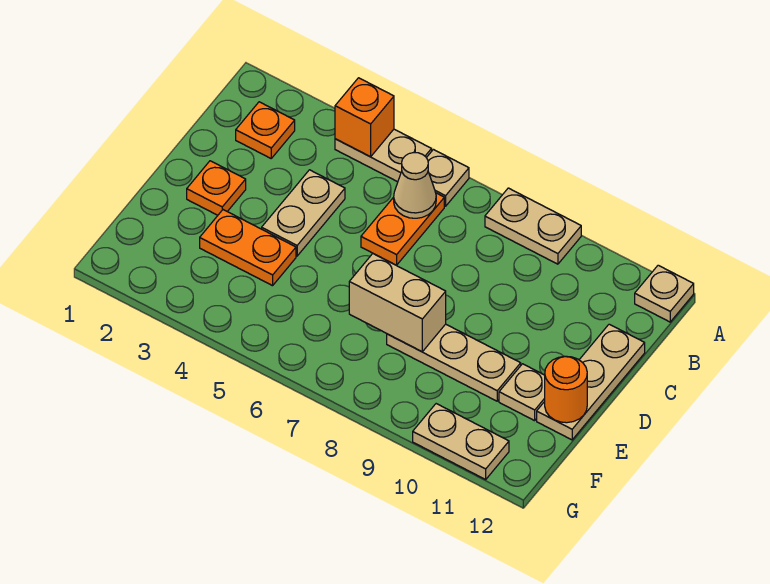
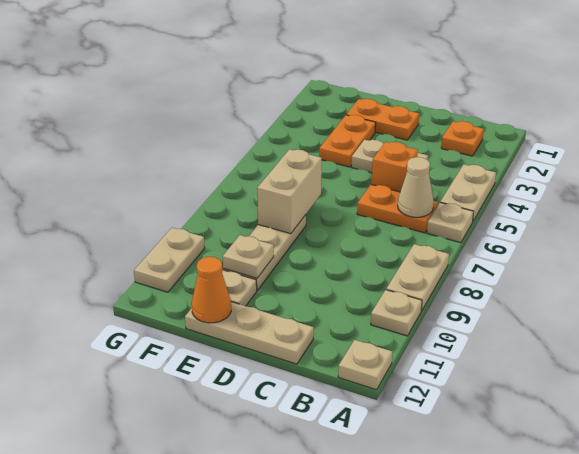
orange 1x1 brick [335,78,394,157] -> orange 1x1 brick moved to [371,142,418,192]
none -> tan 1x1 plate [371,290,422,336]
orange 1x1 plate [187,161,246,215] -> orange 1x2 plate [346,99,419,140]
none -> tan 1x1 plate [223,235,274,278]
orange 1x1 round brick [545,356,587,423] -> orange 1x1 cone [192,257,231,323]

